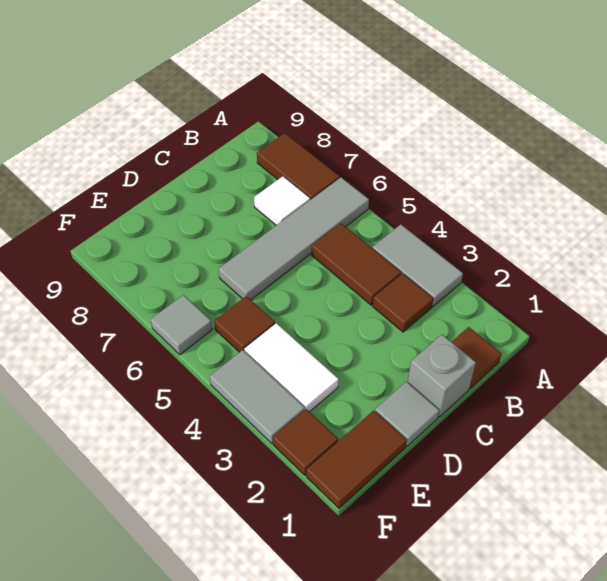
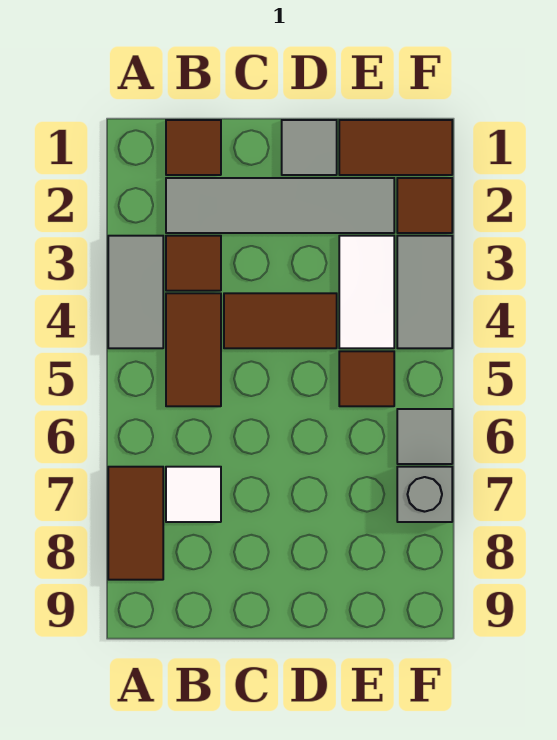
grey 1x4 tile [219,177,369,300] -> grey 1x4 tile moved to [166,178,394,233]
grey 1x1 brick [408,334,476,417] -> grey 1x1 brick moved to [397,467,452,522]
none -> brown 1x2 tile [224,293,337,348]

